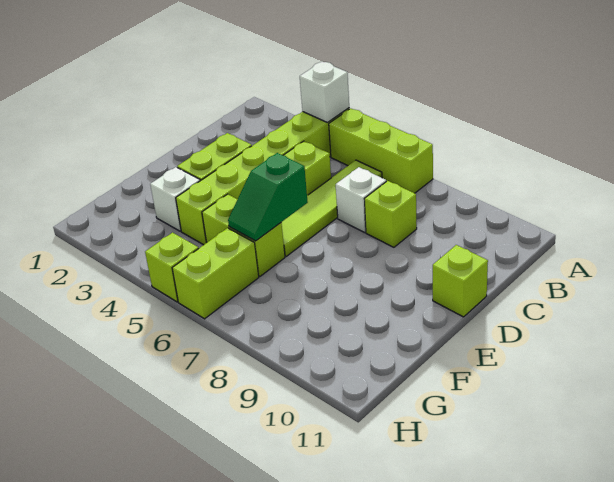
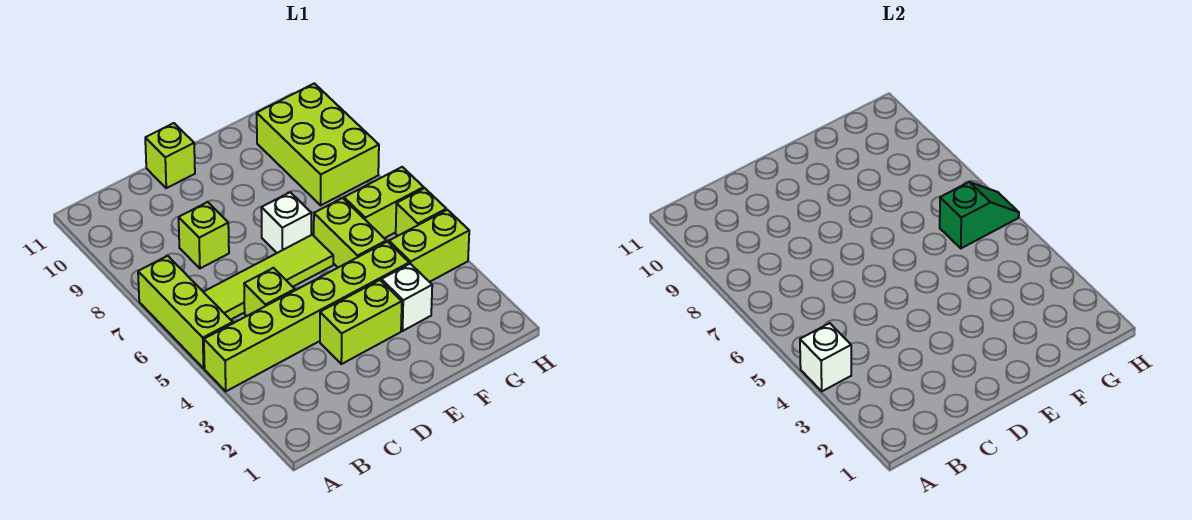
white 1x1 brick [336,167,386,233] -> white 1x1 brick moved to [261,192,311,253]
green 1x2 slope [228,153,308,241] -> green 1x2 slope moved to [940,182,1019,248]
none -> lime 1x2 brick [389,210,469,282]
none -> lime 2x3 brick [257,83,379,205]

